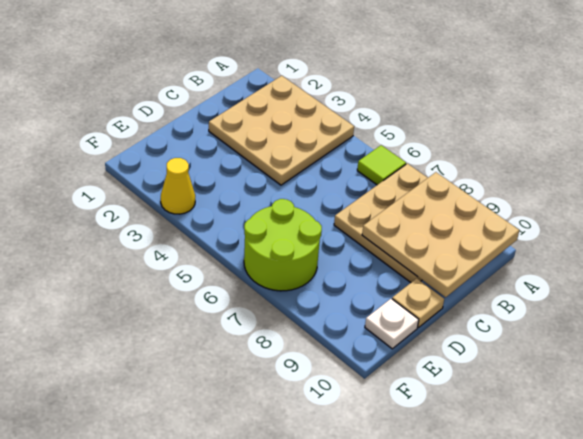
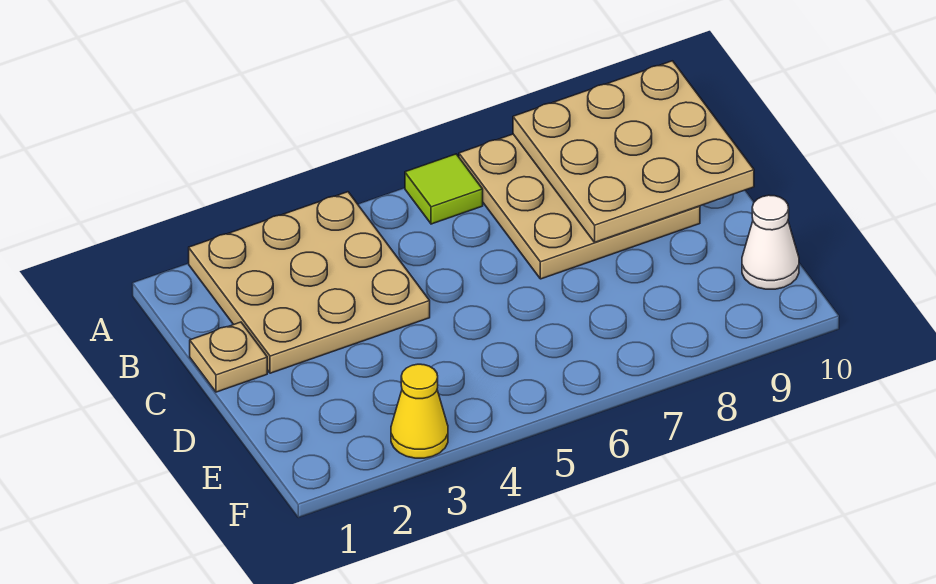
tan 1x1 plate [392,278,444,328] -> tan 1x1 plate moved to [190,322,267,392]
lime 2x2 round brick [244,199,322,291] -> none
white 1x1 plate [365,299,419,349] -> white 1x1 cone [742,195,799,289]

